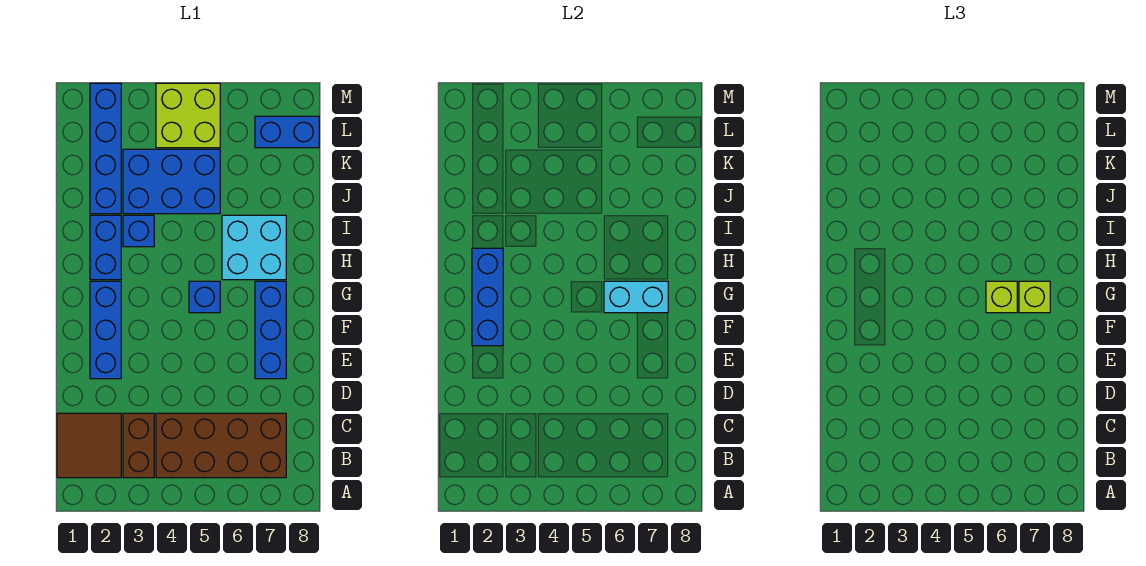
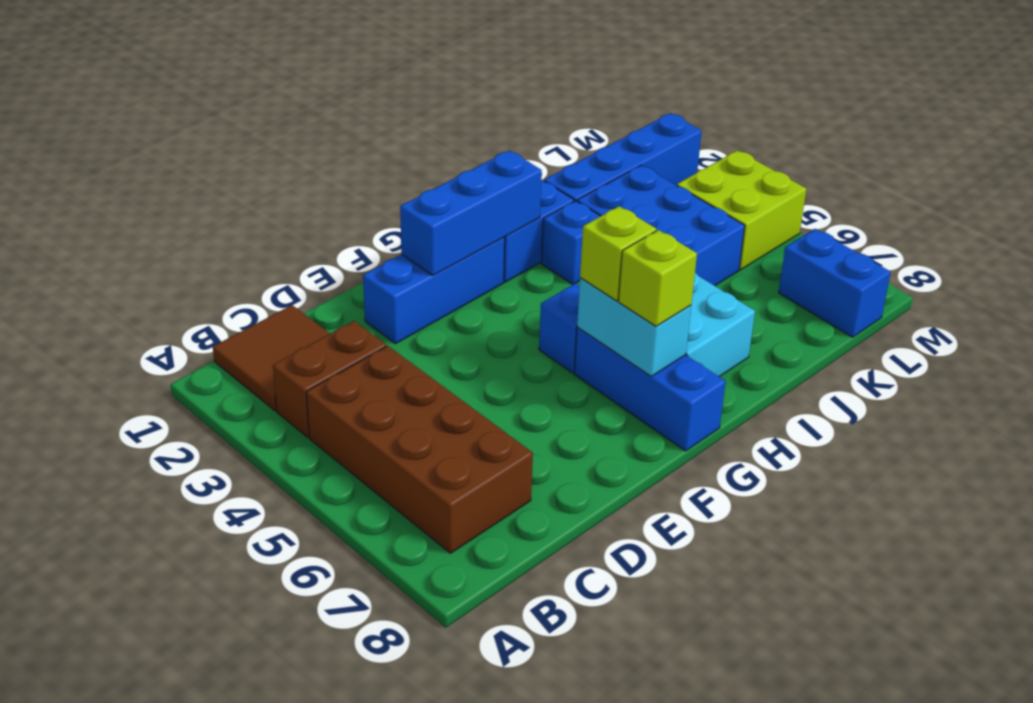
blue 1x3 brick [255,281,286,379] -> blue 1x3 brick turned to [574,327,726,451]

